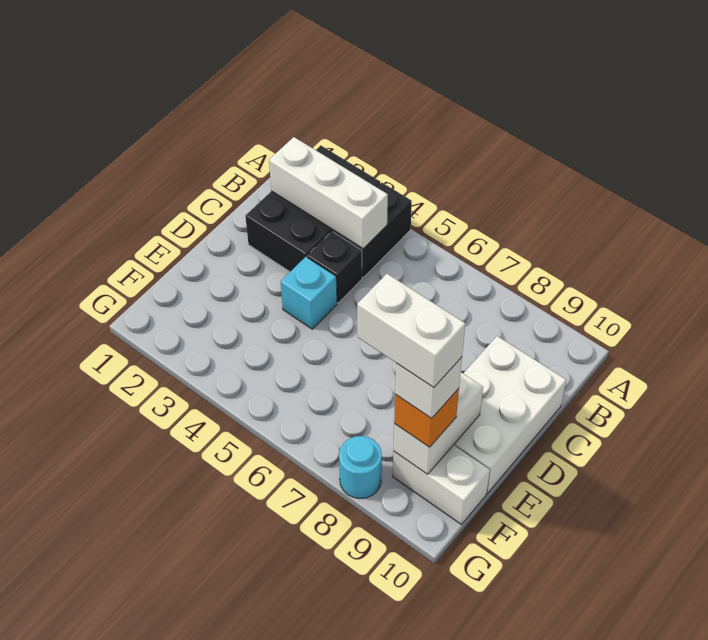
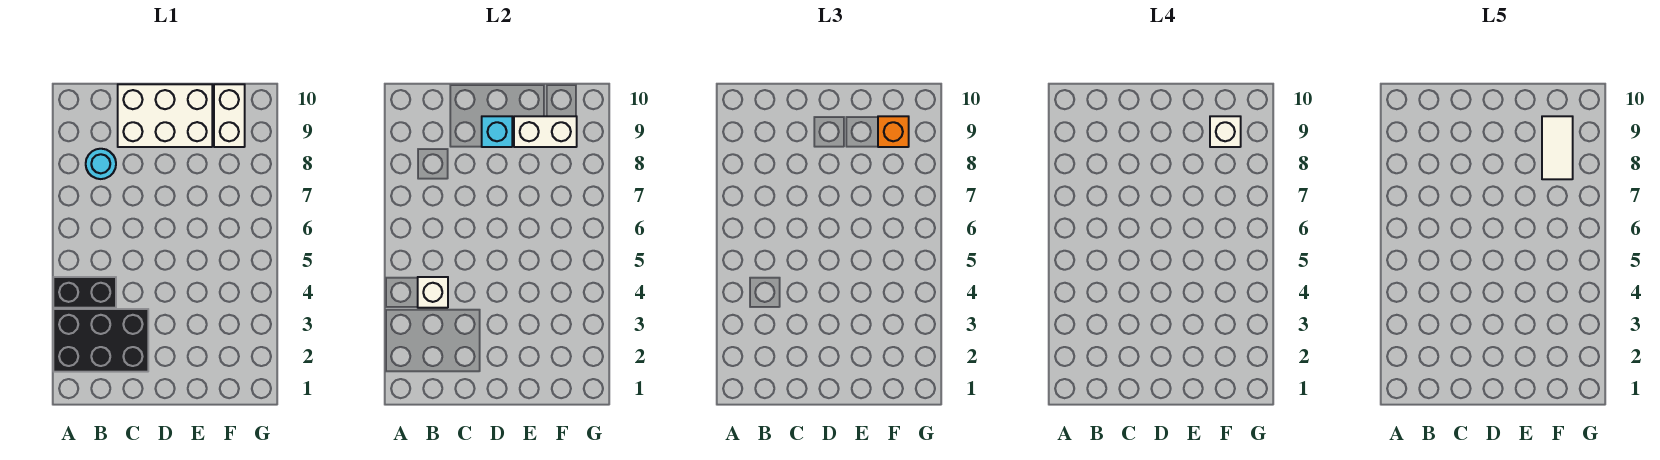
white 1x3 brick [269,137,388,249] -> white 1x1 brick [418,277,448,308]
black 1x1 brick [307,232,362,303] -> none
cyan 1x1 brick [281,257,337,329] -> cyan 1x1 brick moved to [482,116,512,147]
white 1x2 brick [357,274,465,388] -> white 1x2 tile [1542,116,1573,179]
cyan 1x1 round brick [339,436,382,499] -> cyan 1x1 round brick moved to [86,149,116,179]

